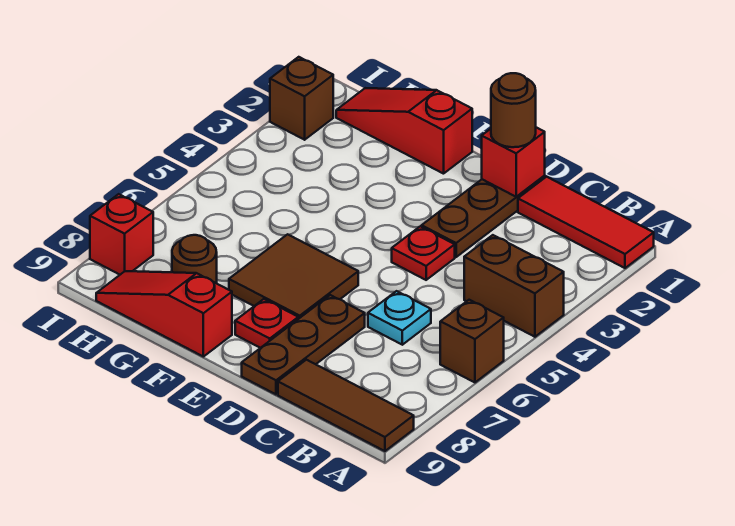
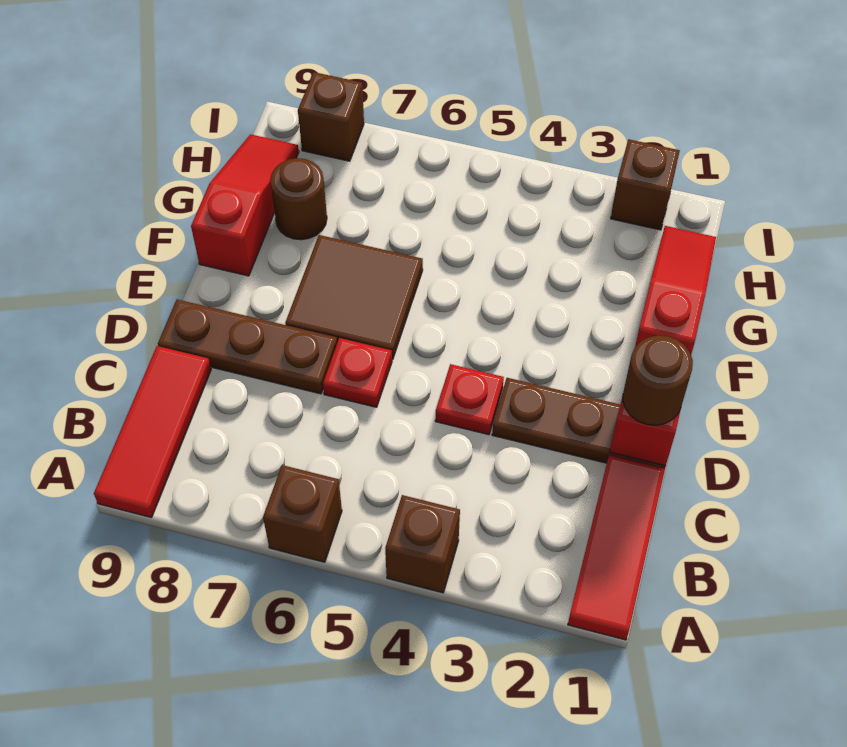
brown 1x2 brick [464,235,564,337] -> brown 1x1 brick [385,495,460,593]
brown 1x3 tile [278,360,414,451] -> red 1x3 tile [94,346,211,518]
cyan 1x1 plate [368,291,431,345] -> none
red 1x1 plate [235,299,298,348] -> red 1x1 plate moved to [323,338,392,407]
red 1x1 brick [90,194,153,275] -> brown 1x1 brick [298,72,364,161]

